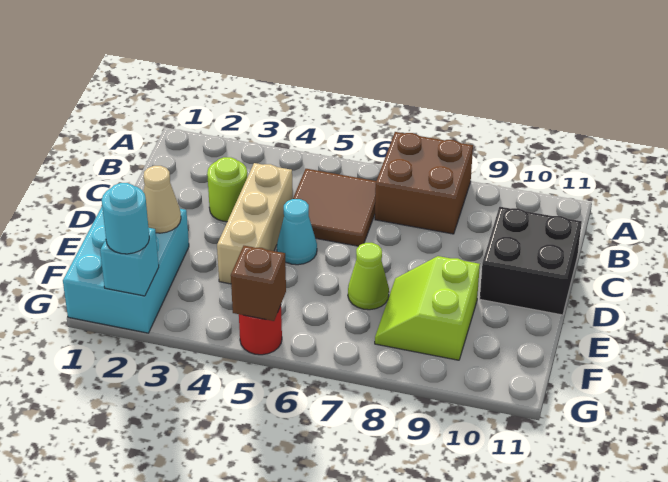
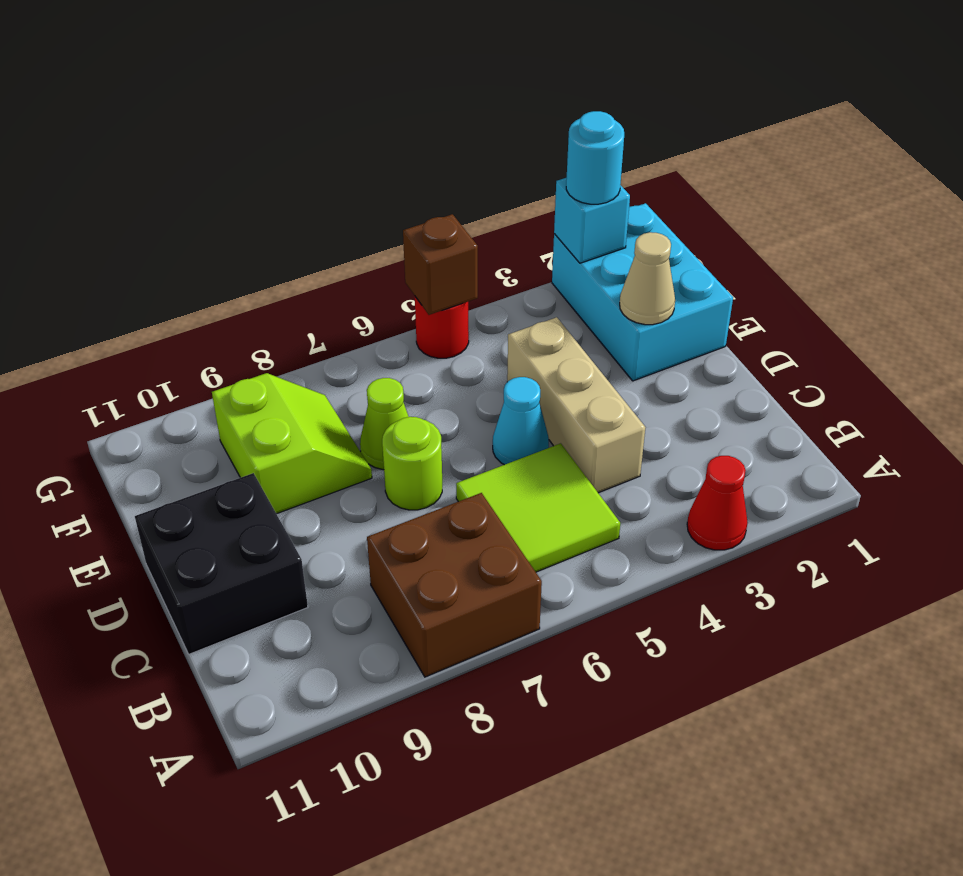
none -> red 1x1 cone [687,456,748,550]
brown 2x2 tile [293,169,376,246] -> lime 2x2 tile [456,443,620,572]
lime 1x1 round brick [207,157,247,222] -> lime 1x1 round brick moved to [382,417,442,510]

